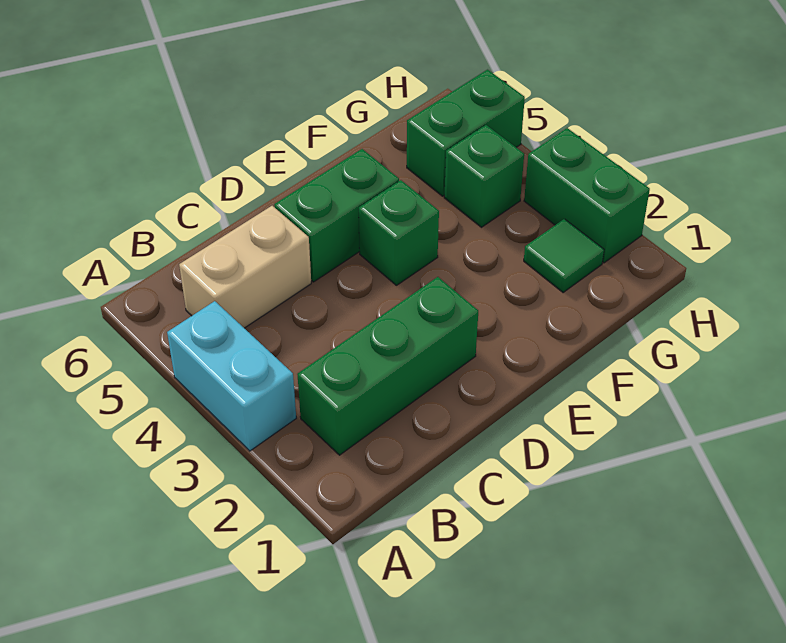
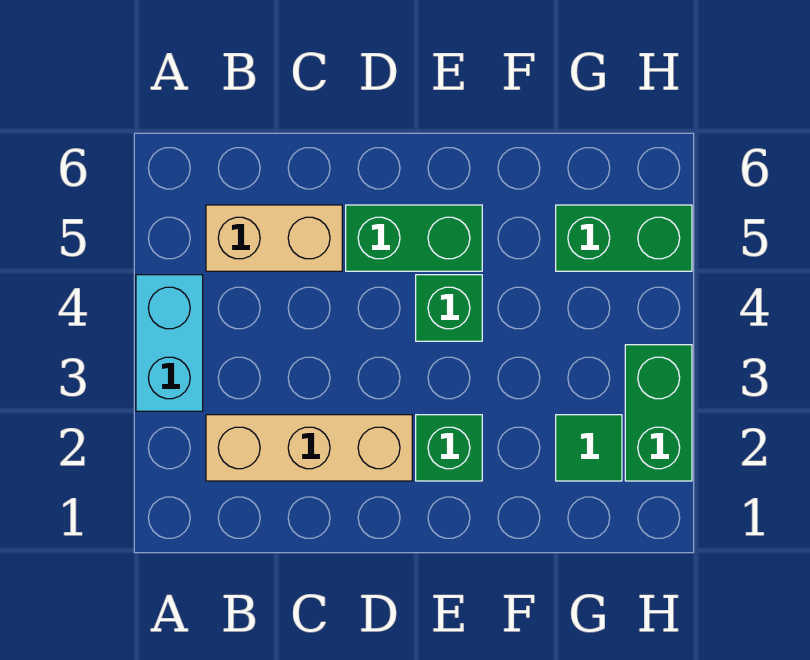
green 1x3 brick [297,277,478,455] -> tan 1x3 brick [206,415,412,481]
green 1x1 brick [444,125,524,227] -> green 1x1 brick moved to [416,415,482,481]

